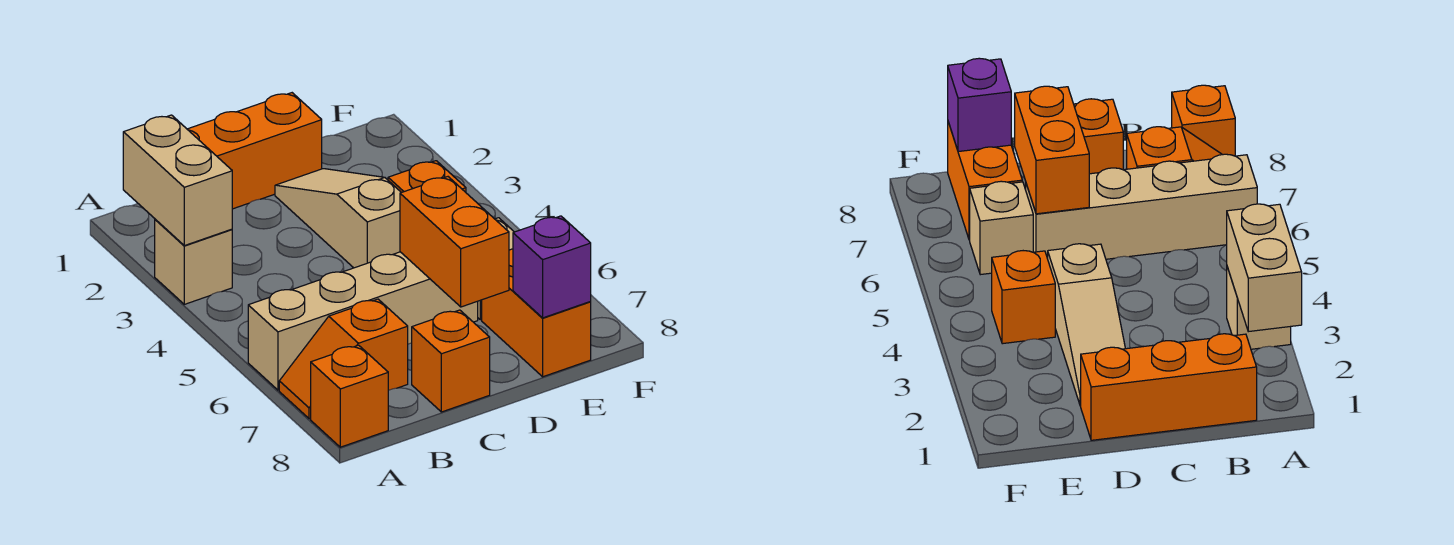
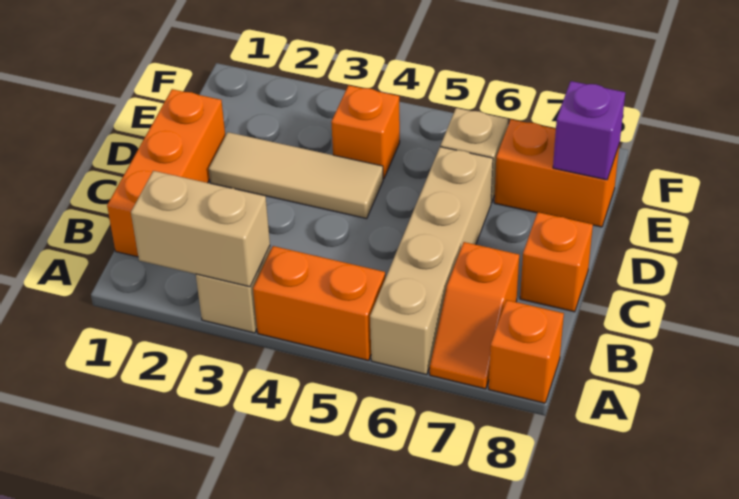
tan 1x3 slope [275,169,401,268] -> tan 1x3 tile [209,132,383,219]
orange 1x2 brick [400,177,509,307] -> orange 1x2 brick moved to [253,246,385,361]

